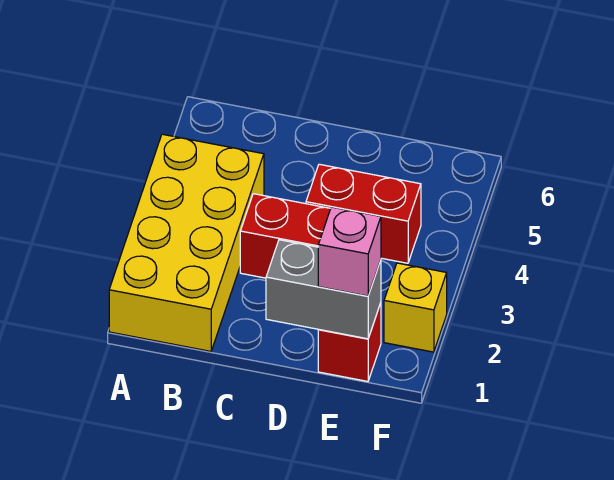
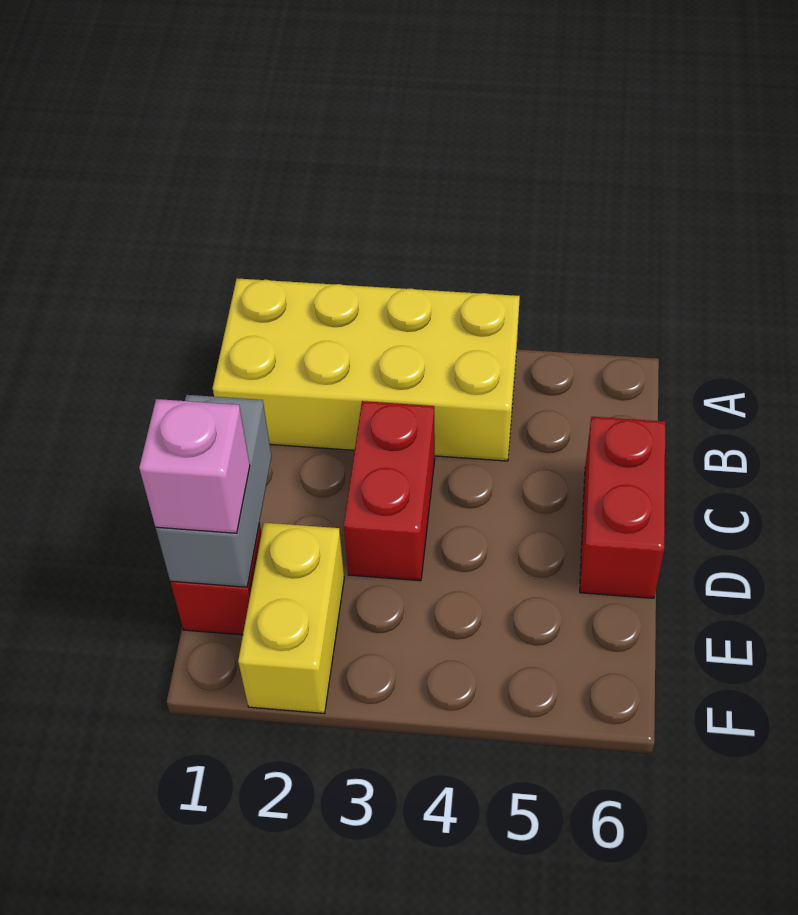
red 1x2 brick [306,164,421,263] -> red 1x2 brick moved to [580,417,665,598]
yellow 1x1 brick [384,263,447,352] -> yellow 1x2 brick [238,523,344,713]

